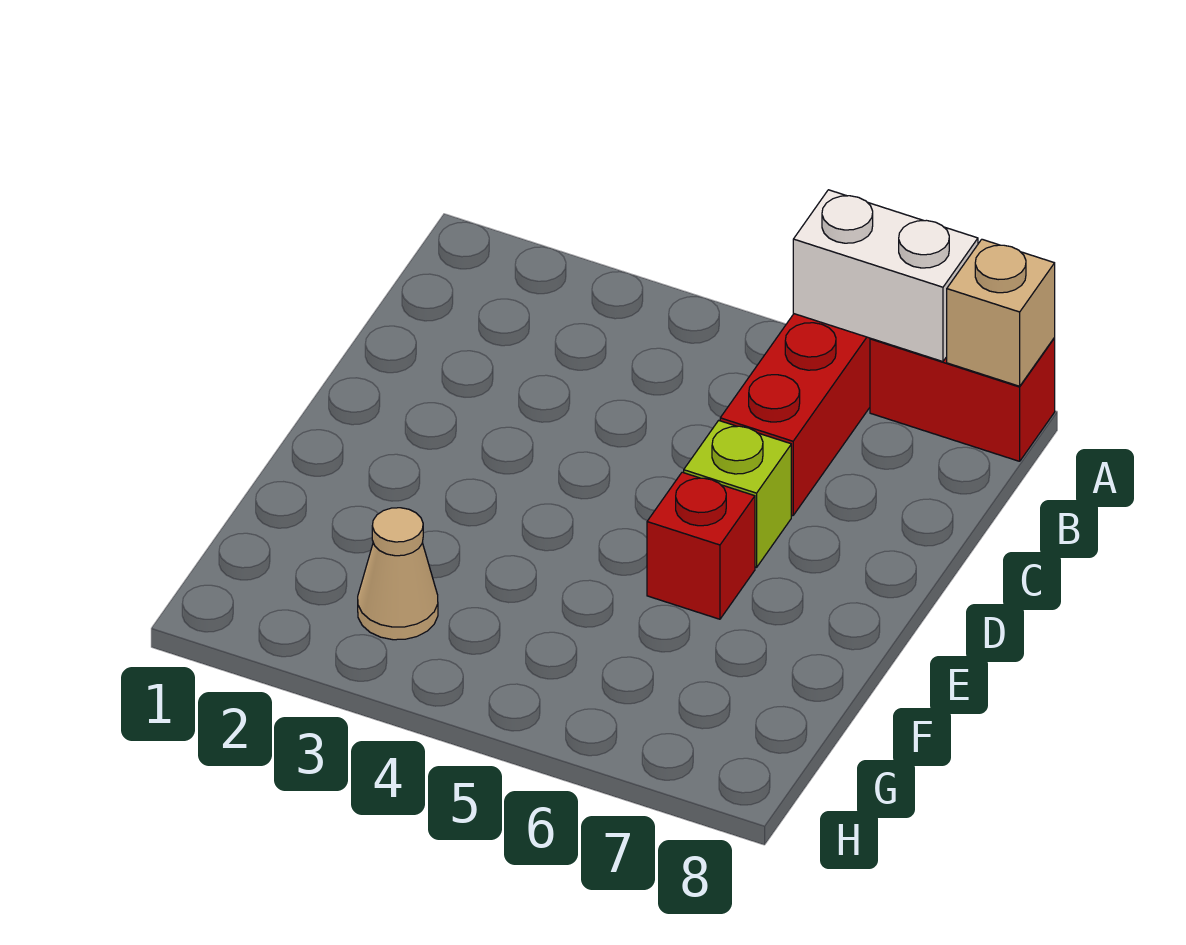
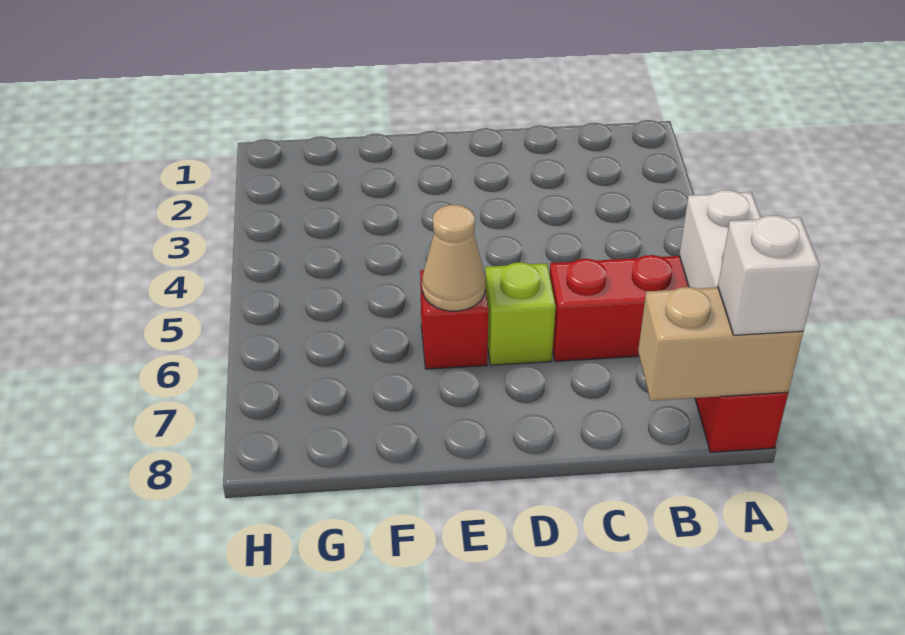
tan 1x1 brick [947,239,1055,386] -> tan 1x2 brick [638,287,803,401]
none -> white 1x1 brick [718,215,820,335]
tan 1x1 cone [358,508,438,640] -> tan 1x1 cone moved to [422,205,486,311]

